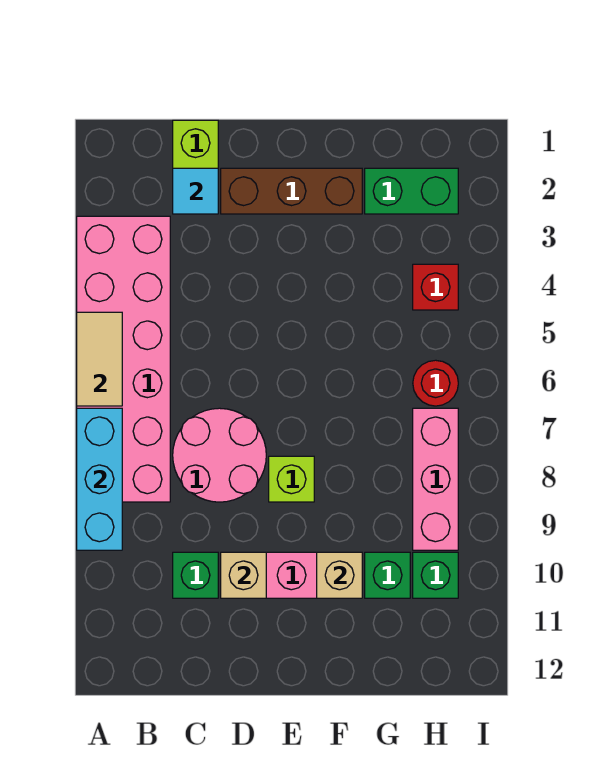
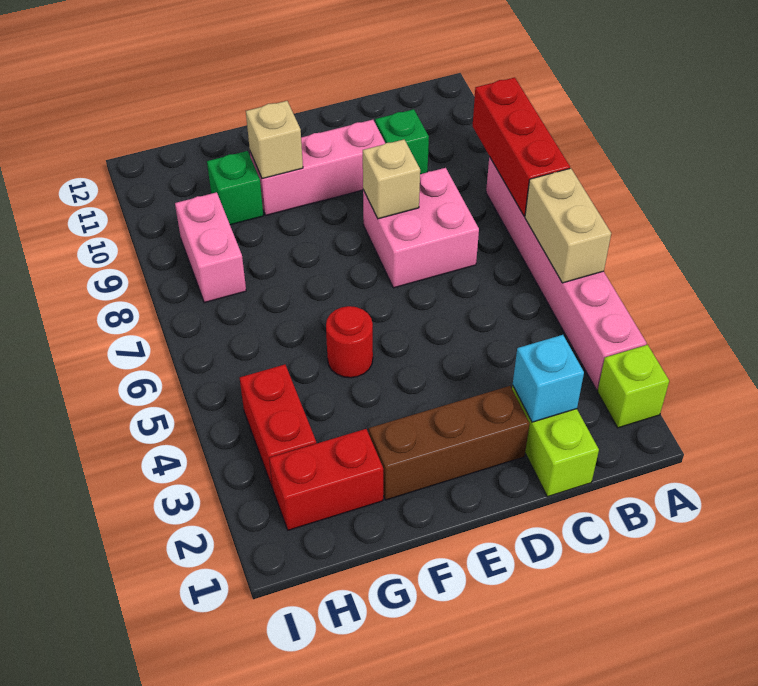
pink 2x6 brick [77,216,170,502] -> pink 1x6 brick [486,157,647,390]
tan 1x2 tile [77,312,122,406] -> tan 1x2 brick [525,168,611,283]
cyan 1x3 brick [77,408,122,550] -> red 1x3 brick [473,78,570,216]
cyan 1x1 tile [173,168,218,214] -> cyan 1x1 brick [513,335,584,422]
pink 2x2 round brick [173,408,266,502] -> pink 2x2 brick [363,168,479,288]
tan 1x1 brick [221,552,266,598] -> tan 1x1 brick moved to [363,140,420,219]
lime 1x1 brick [269,456,314,502] -> lime 1x1 brick moved to [598,345,669,428]
green 1x2 brick [365,168,458,214] -> red 1x2 brick [269,429,383,530]
red 1x1 brick [413,264,458,310] -> red 1x2 brick [240,365,316,488]
red 1x1 round brick [413,360,458,406] -> red 1x1 round brick moved to [326,306,373,378]
pink 1x3 brick [413,408,458,550] -> pink 1x2 brick [175,192,246,303]
green 1x1 brick [413,552,458,598] -> none

